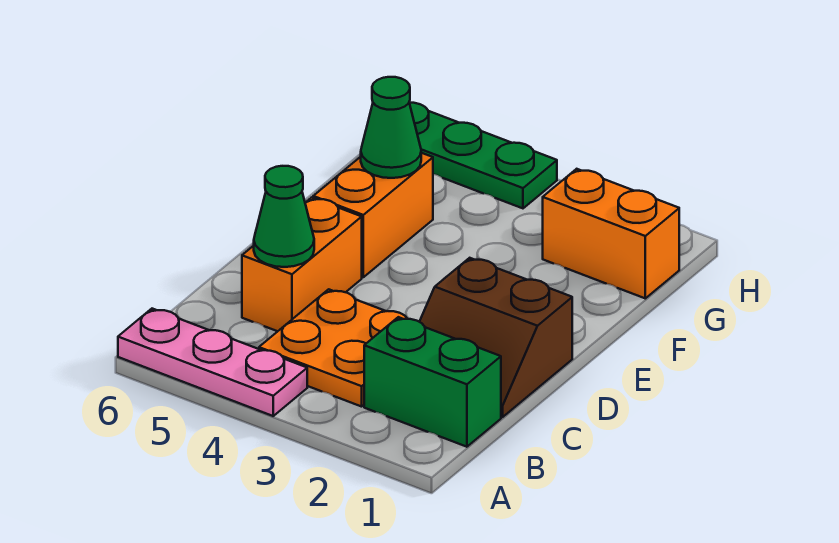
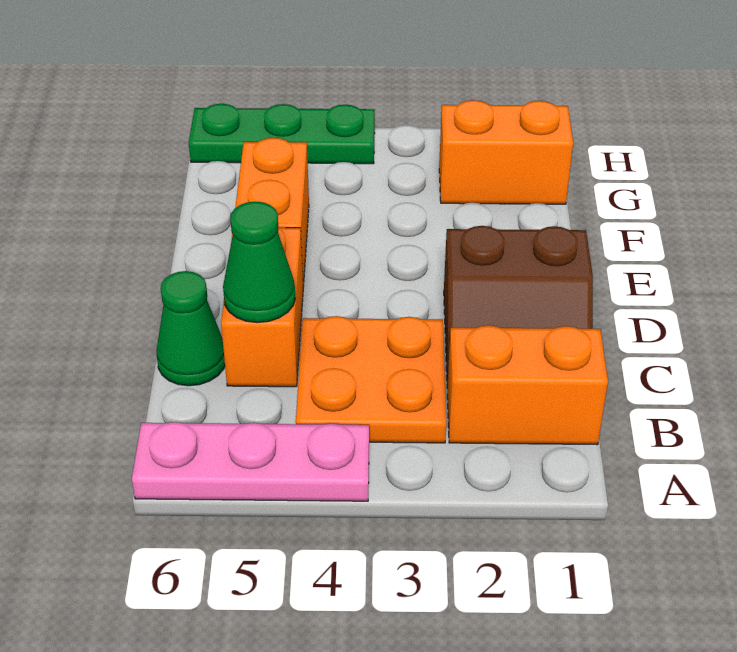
green 1x2 brick [364,317,501,447] -> orange 1x2 brick [447,325,608,445]
green 1x1 cone [360,77,421,178] -> green 1x1 cone moved to [156,271,225,386]

